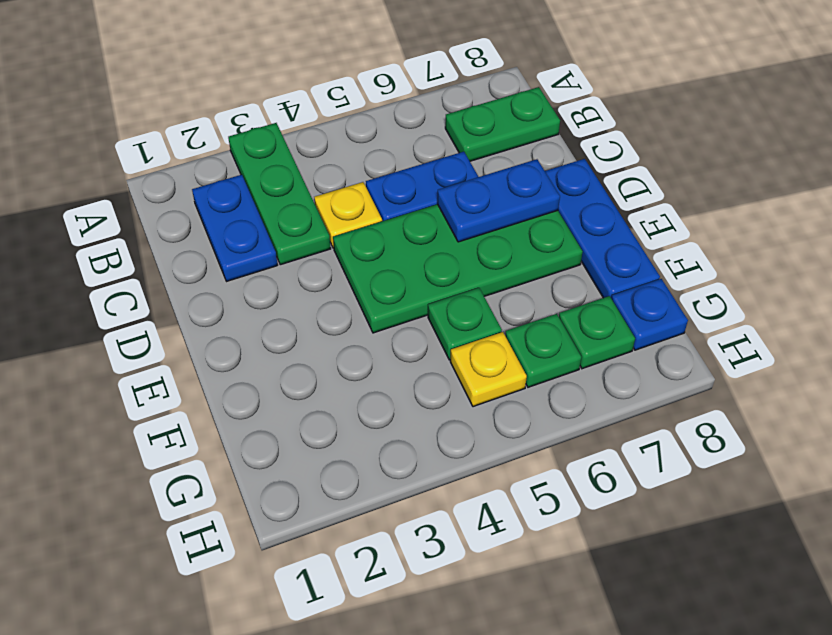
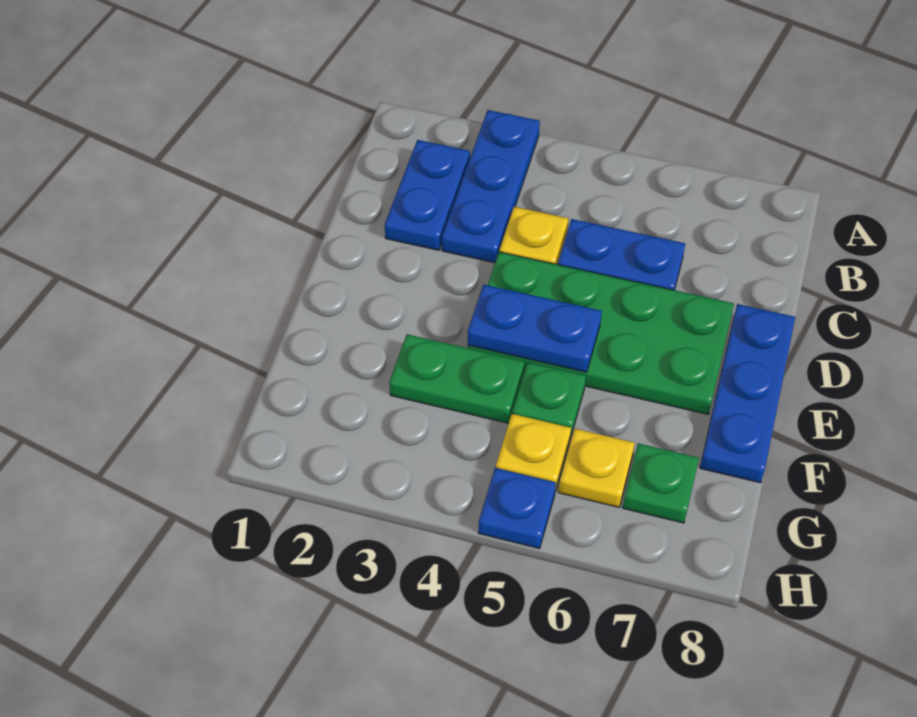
green 1x3 plate [228,123,331,265] -> blue 1x3 plate [442,110,540,263]
green 1x2 plate [445,87,560,161] -> green 1x2 plate moved to [389,334,525,423]
blue 1x2 plate [437,159,560,242] -> blue 1x2 plate moved to [468,284,602,372]
green 1x1 plate [505,314,581,387] -> yellow 1x1 plate [559,429,635,507]
blue 1x1 plate [611,279,688,350] -> blue 1x1 plate moved to [478,468,556,548]

